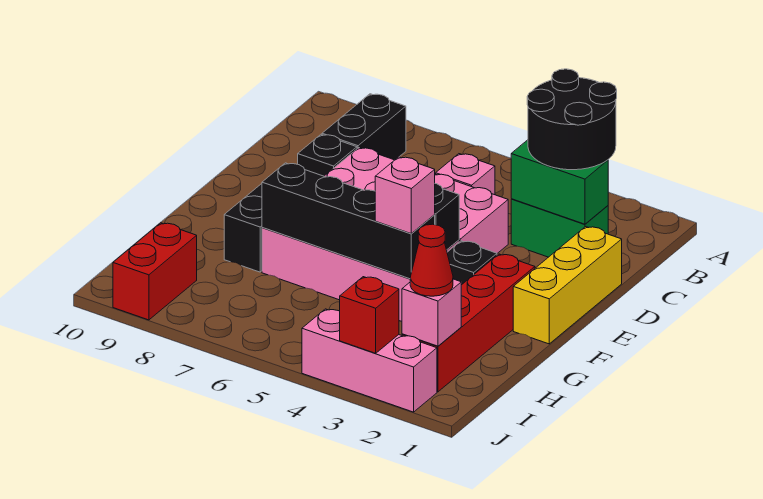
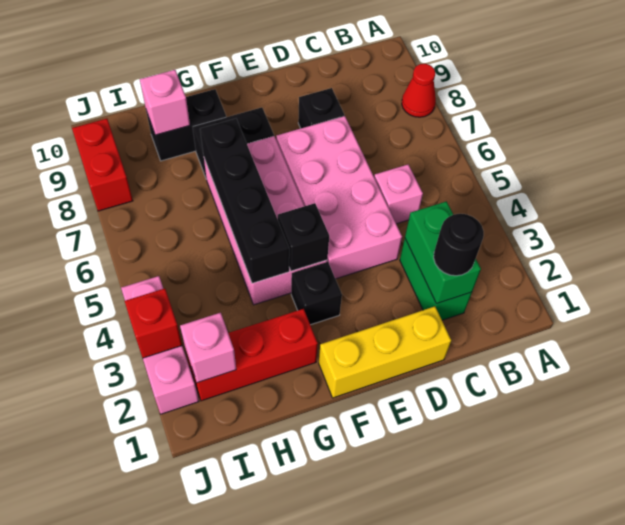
black 2x2 round brick [527,69,617,170] -> black 1x1 round brick [434,214,484,276]
black 1x2 brick [322,94,406,160] -> black 1x2 brick moved to [146,89,226,161]
red 1x4 brick [402,254,535,392] -> red 1x3 brick [186,309,318,401]
pink 1x1 brick [375,157,435,233] -> pink 1x1 brick moved to [140,70,190,135]
red 1x1 cone [410,224,453,296] -> red 1x1 cone moved to [402,64,436,117]
red 1x2 brick [113,223,197,320] -> red 1x2 brick turned to [72,119,133,211]

